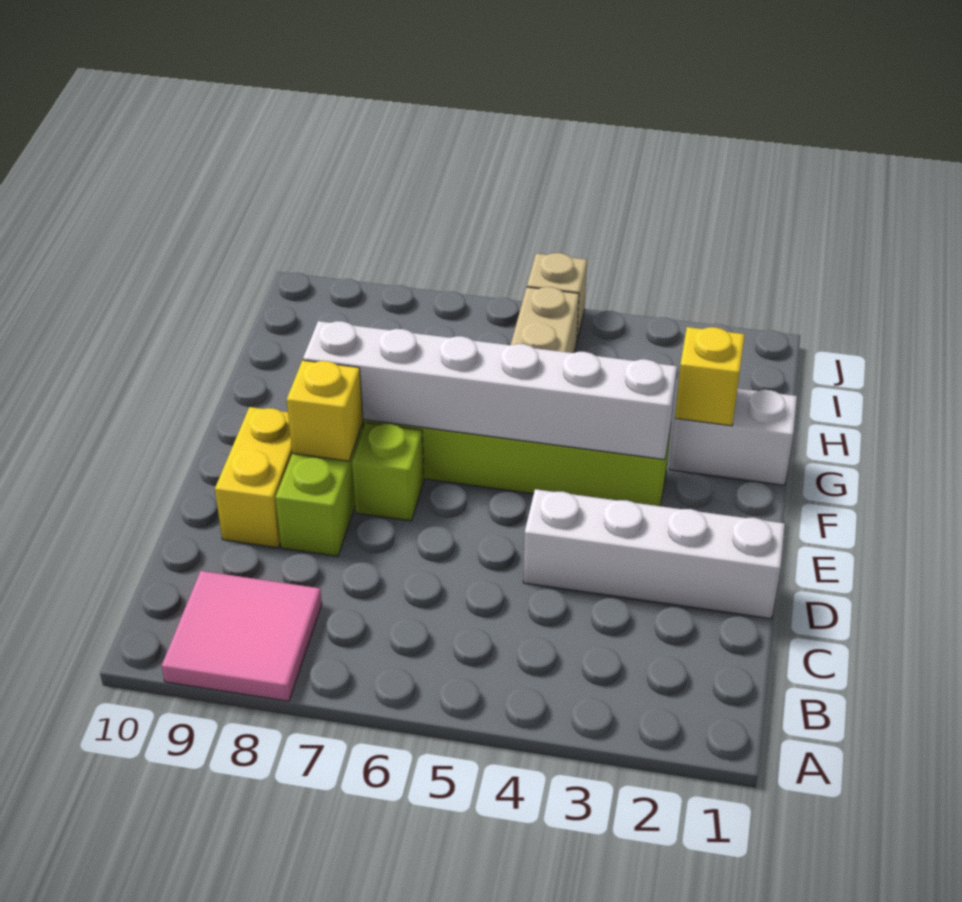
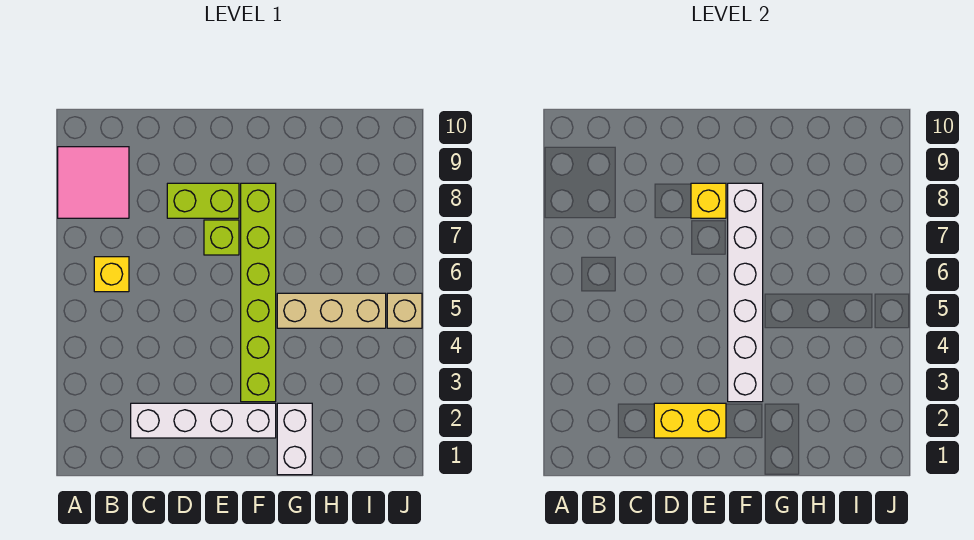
white 1x4 brick [523,489,785,619] -> white 1x4 brick turned to [131,403,276,438]
yellow 1x2 brick [215,407,292,548] -> yellow 1x2 brick moved to [654,403,726,438]
yellow 1x1 brick [675,327,745,426] -> yellow 1x1 brick moved to [94,257,129,292]

